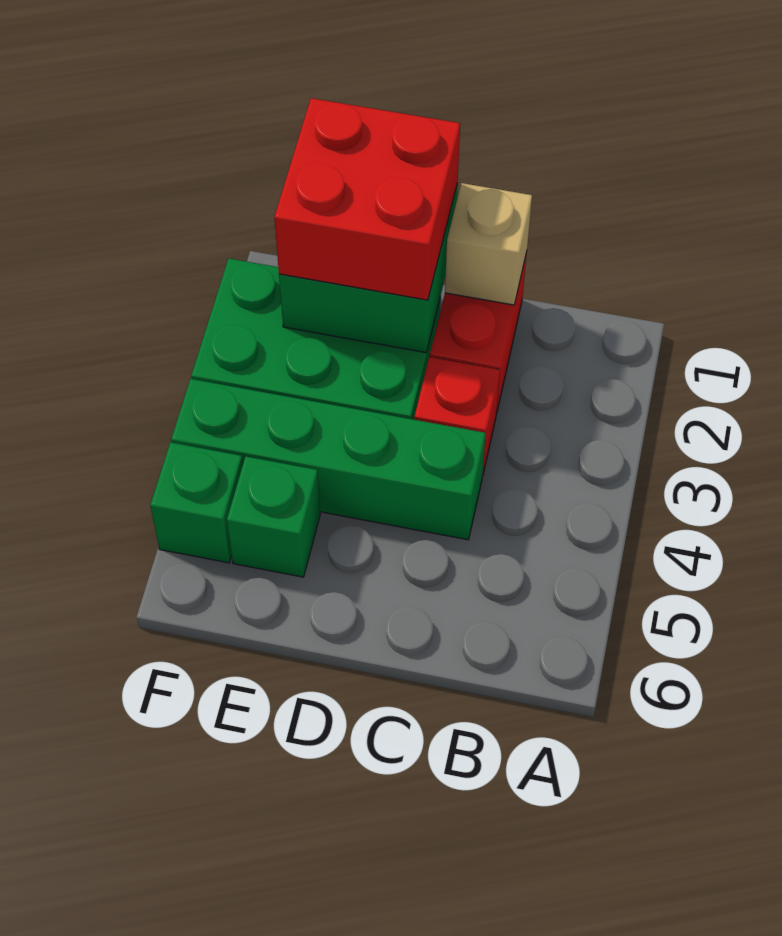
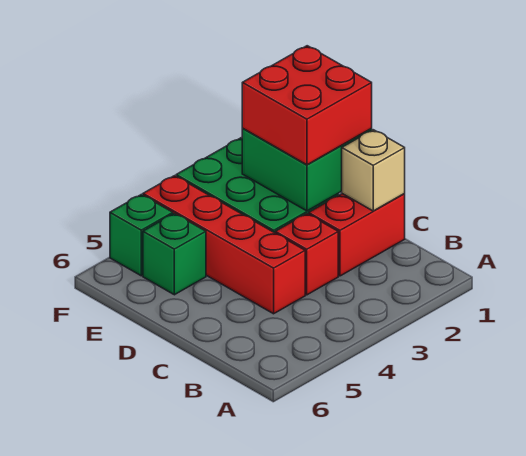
green 1x4 brick [171,379,486,540] -> red 1x4 brick [143,176,305,314]

